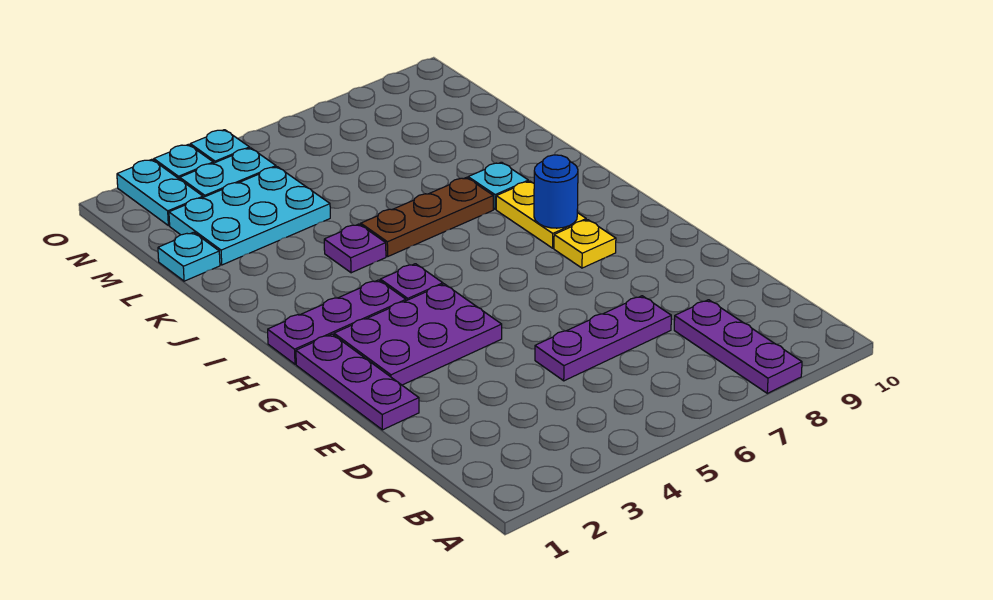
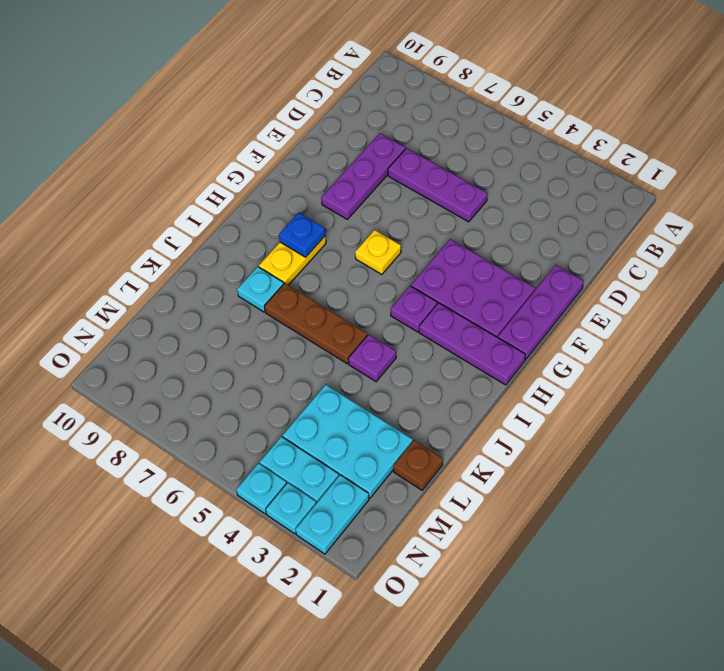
purple 1x3 plate [674,300,802,393] -> purple 1x3 plate moved to [321,133,405,219]
yellow 1x1 plate [554,220,616,268] -> yellow 1x1 plate moved to [355,230,401,274]
blue 1x1 round brick [534,155,578,228] -> blue 1x1 plate [279,213,325,257]
cyan 1x1 plate [158,232,220,281] -> brown 1x1 plate [393,440,443,490]

